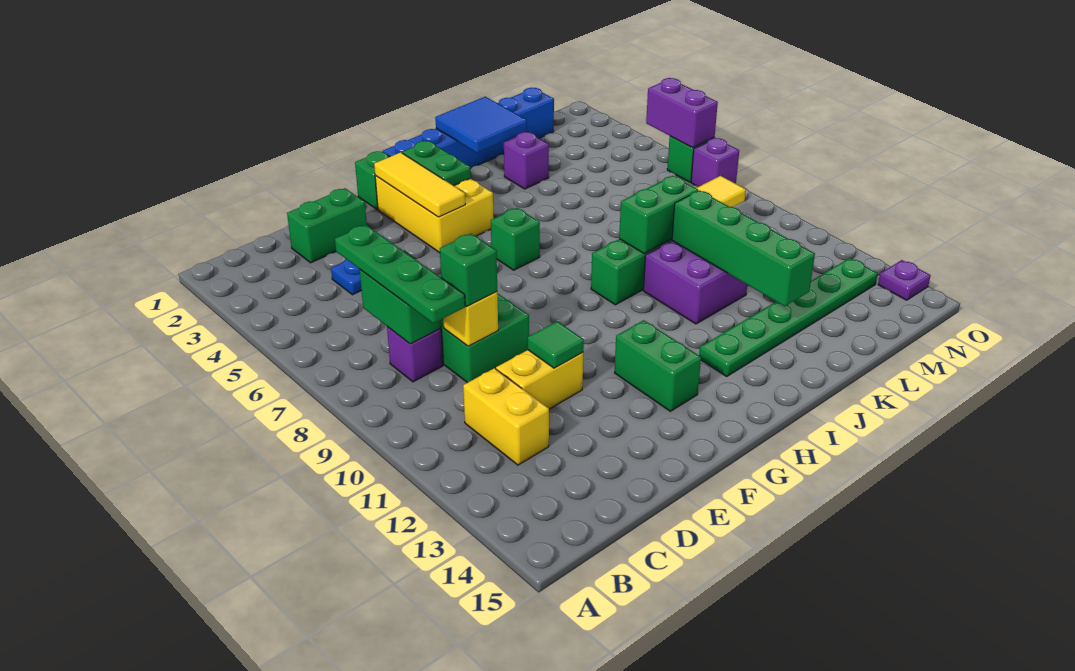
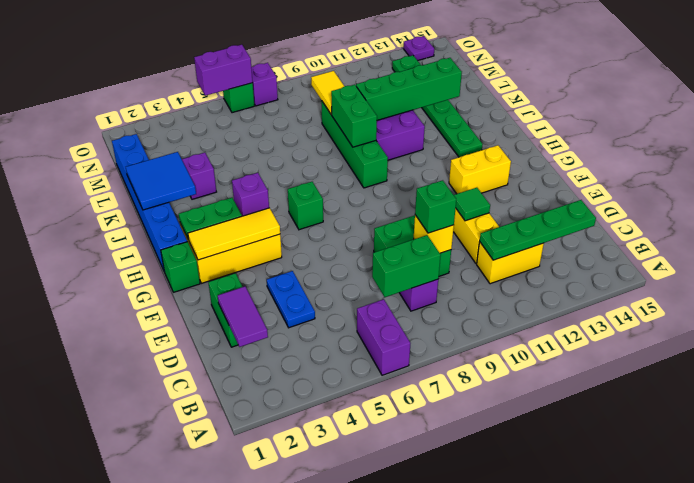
none -> purple 1x2 brick [357,299,410,375]
none -> purple 1x2 tile [218,287,268,347]
green 1x4 plate [335,225,465,323] -> green 1x4 plate moved to [480,200,596,260]
green 1x2 brick [615,320,701,411] -> yellow 1x2 brick [449,145,511,194]
none -> purple 1x1 brick [232,173,269,216]

